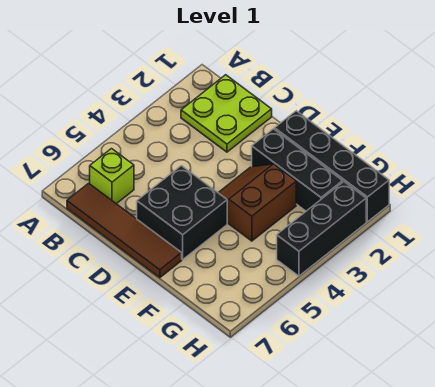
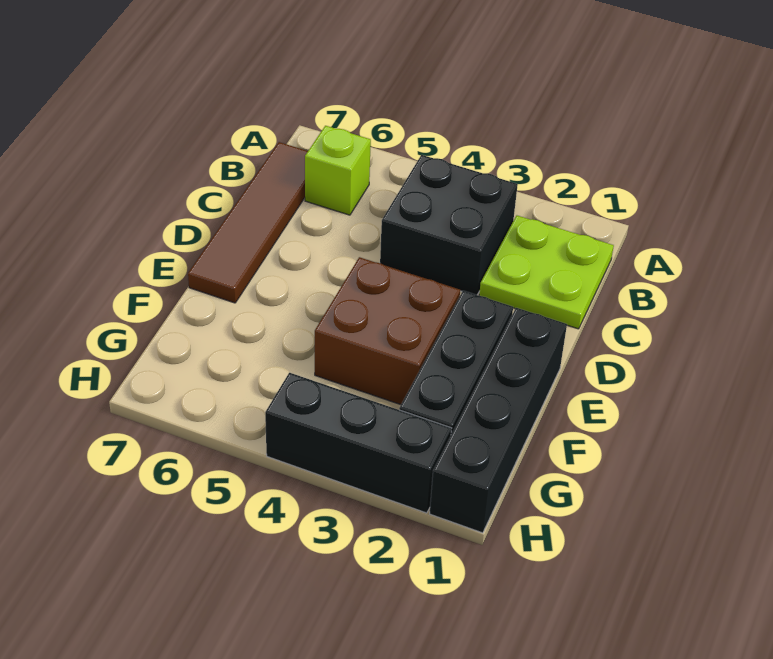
black 2x2 brick [137,166,227,259] -> black 2x2 brick moved to [380,155,518,295]
brown 2x2 slope [218,164,296,241] -> brown 2x2 brick [315,257,460,405]

